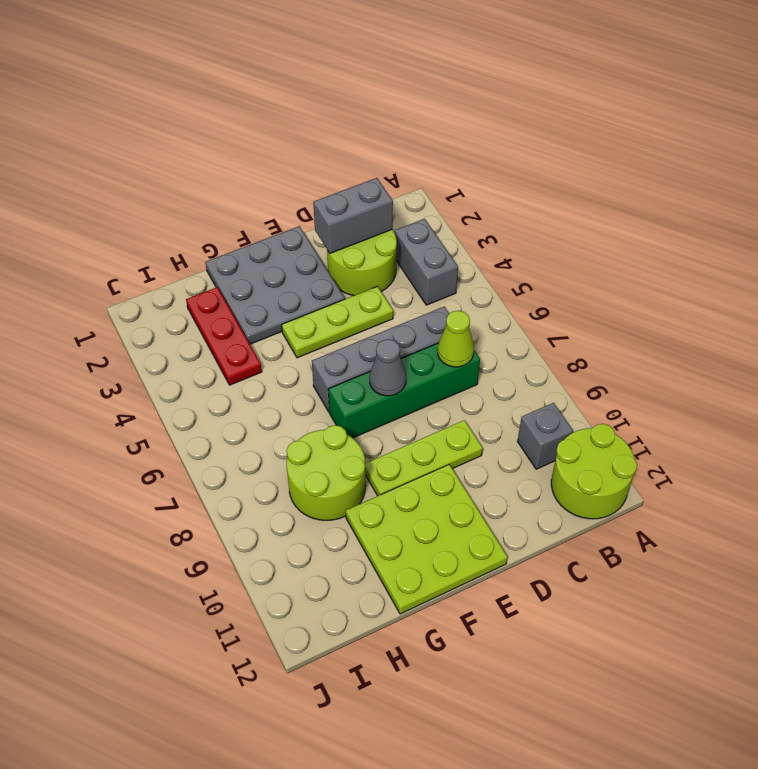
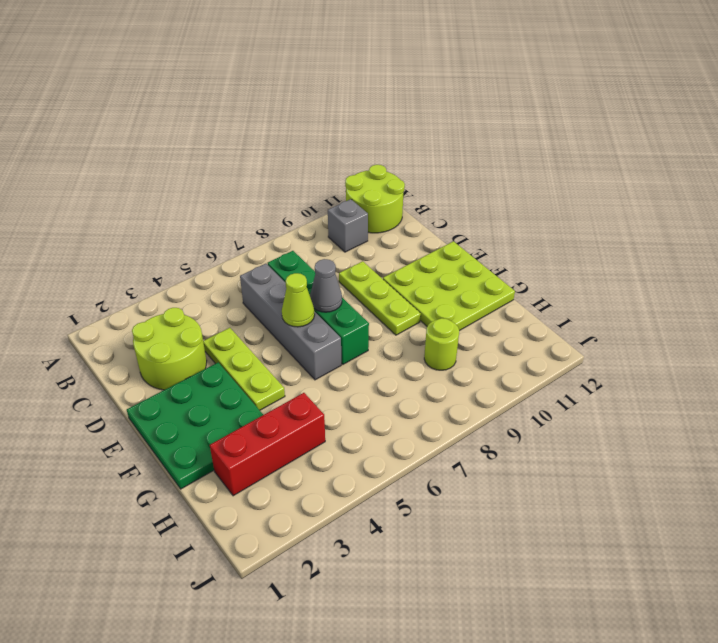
grey 1x2 brick [395,219,458,305] -> none
grey 1x2 brick [313,178,393,253] -> none
lime 1x1 cone [438,311,474,367] -> lime 1x1 cone moved to [282,273,315,327]
grey 3x3 plate [205,226,345,344] -> green 3x3 plate [127,362,263,489]
lime 2x2 round brick [287,425,366,520] -> lime 1x1 round brick [424,318,459,370]
red 1x3 plate [186,287,262,385] -> red 1x3 brick [210,393,325,496]

